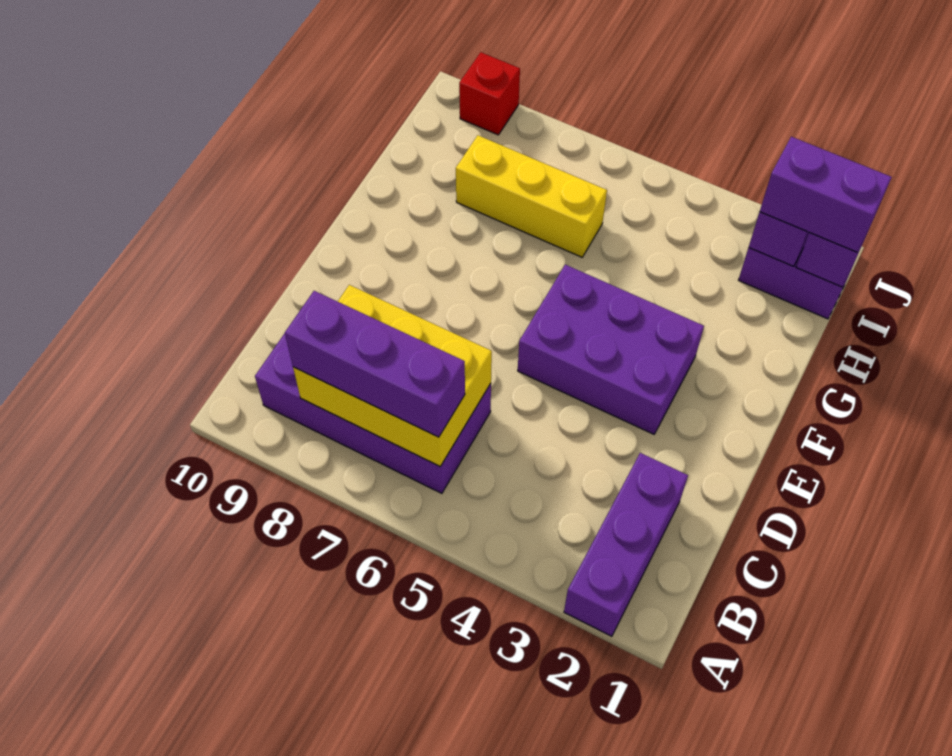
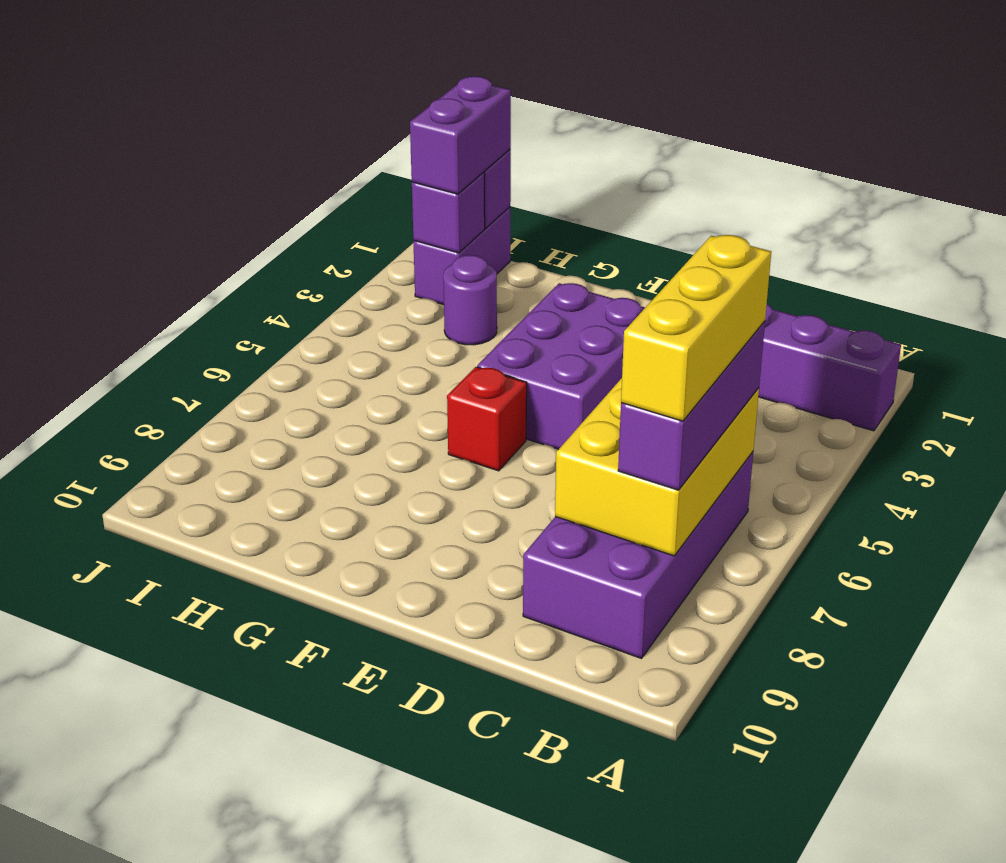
none -> purple 1x1 round brick [443,255,497,345]
yellow 1x3 brick [456,135,607,257] -> yellow 1x3 brick moved to [621,235,771,421]
red 1x1 brick [459,52,520,135] -> red 1x1 brick moved to [447,367,527,471]

